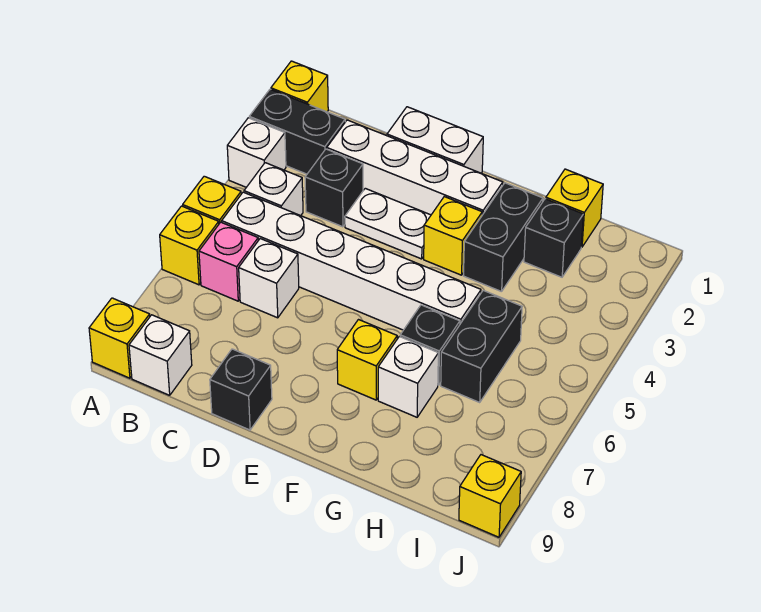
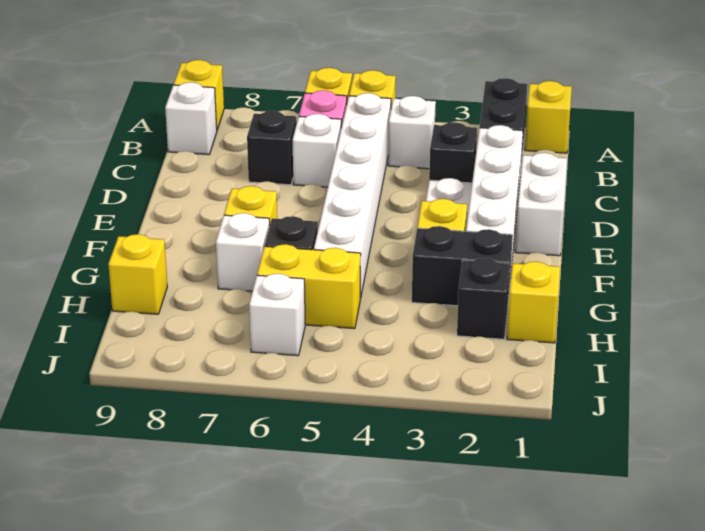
white 1x1 brick [227,118,286,187] -> white 1x1 brick moved to [249,274,305,356]
black 1x1 brick [210,349,272,430] -> black 1x1 brick moved to [247,111,297,185]
black 1x2 brick [441,290,522,402] -> yellow 1x2 brick [257,244,361,329]
yellow 1x1 brick [459,455,521,537] -> yellow 1x1 brick moved to [108,234,167,314]

